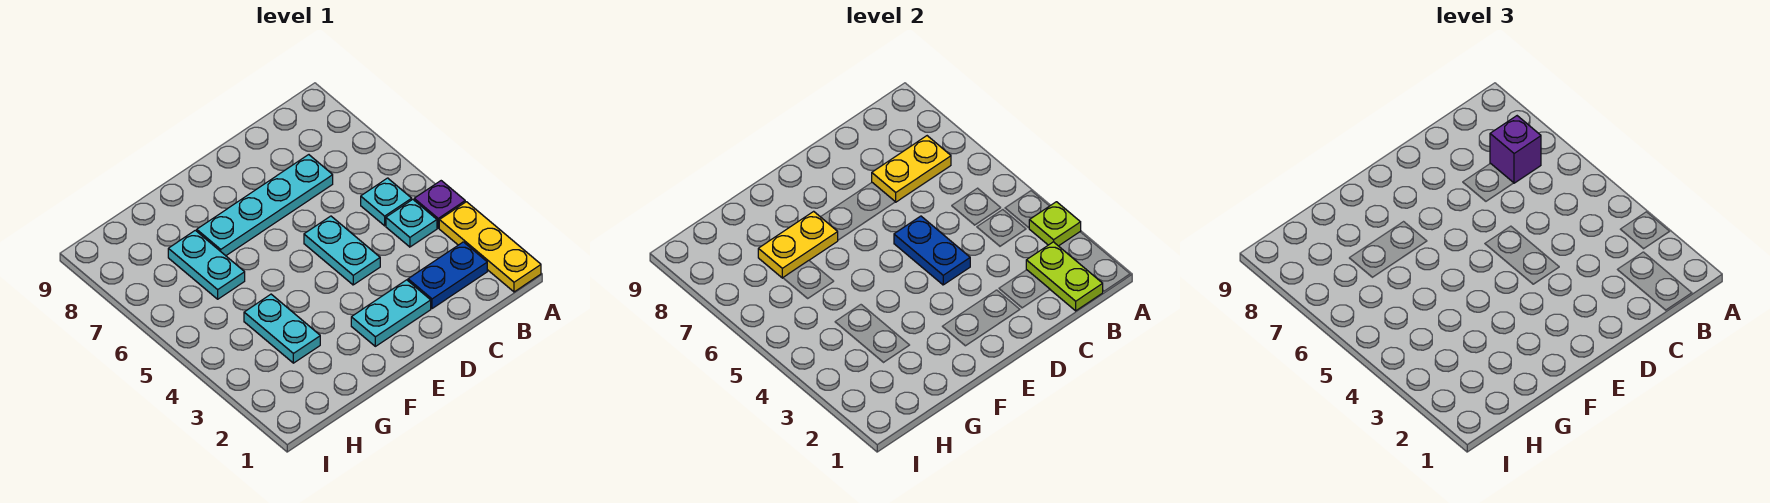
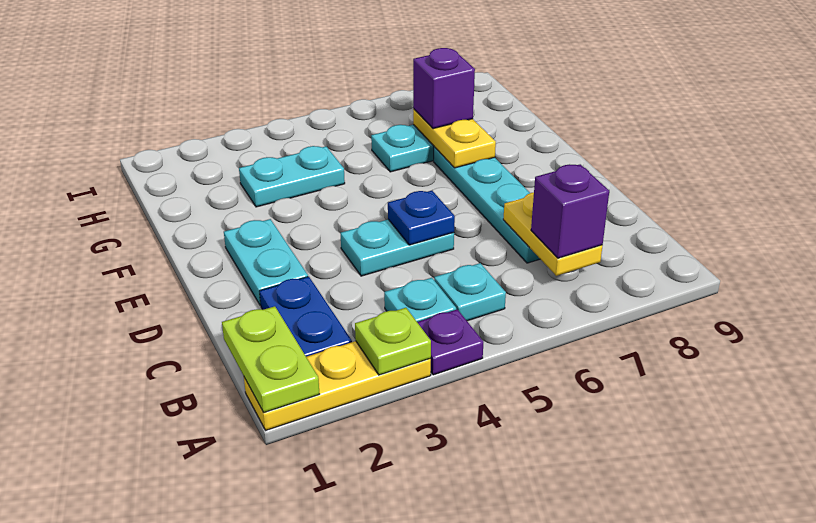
lime 1x2 plate [1026,242,1103,311] -> lime 1x2 plate turned to [222,306,319,413]
blue 1x2 plate [894,216,970,285] -> blue 1x1 plate [388,190,455,245]
none -> purple 1x1 brick [413,48,475,129]

